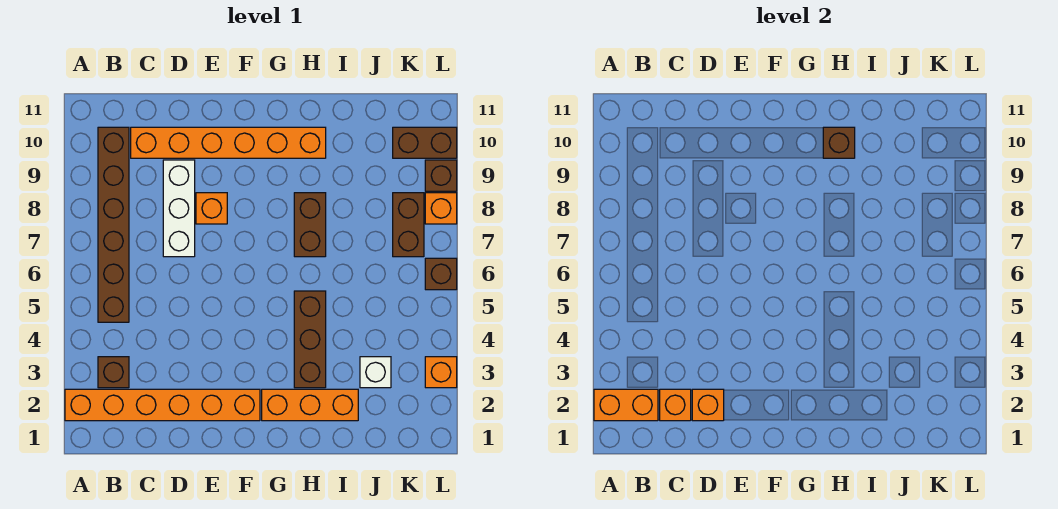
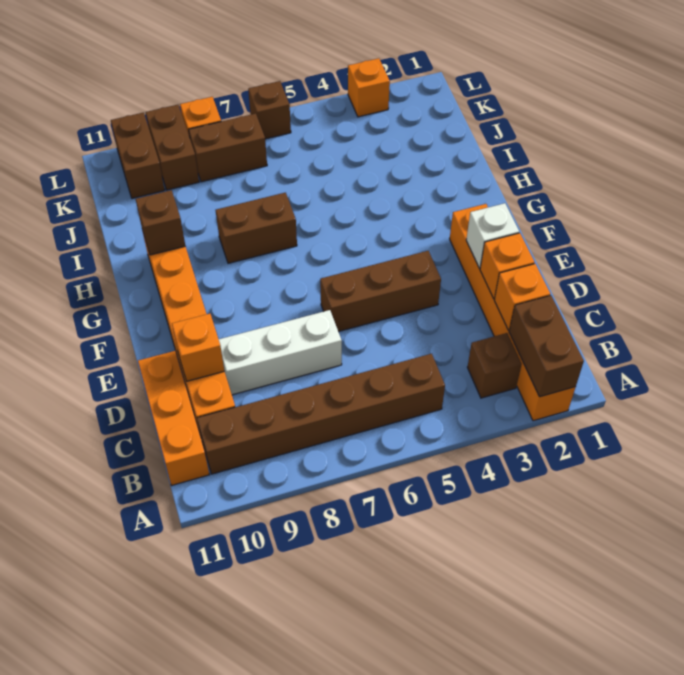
orange 1x2 brick [594,389,658,421] -> brown 1x2 brick [509,296,584,397]
orange 1x1 brick [196,193,227,224] -> orange 1x1 brick moved to [172,314,224,381]
orange 1x3 brick [262,389,358,421] -> orange 1x3 brick moved to [138,351,209,486]
brown 1x3 brick [294,291,326,388] -> brown 1x3 brick moved to [320,251,441,332]
white 1x1 brick [360,357,391,388] -> white 1x1 brick moved to [466,203,519,268]
brown 1x1 brick [425,160,457,191] -> brown 1x2 brick [146,105,199,190]

